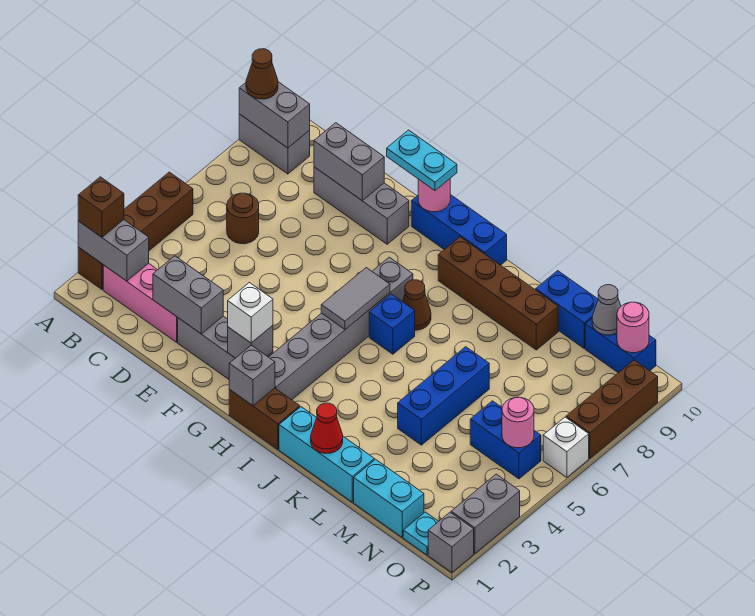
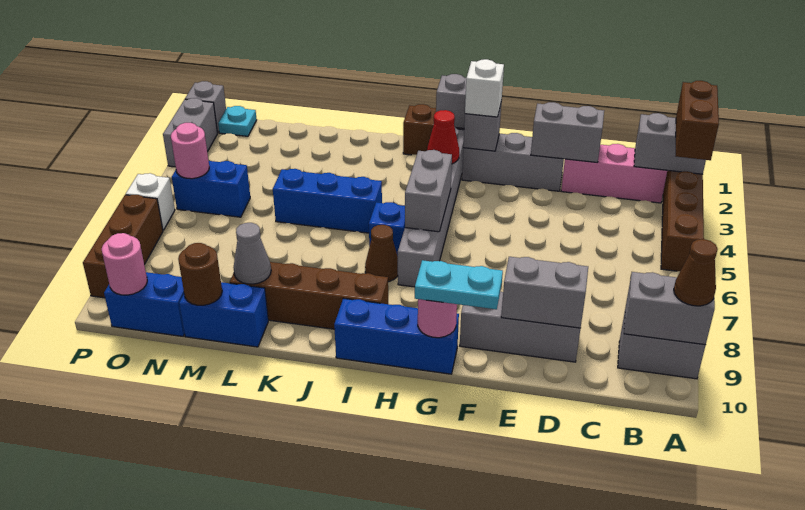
brown 1x1 brick [78,177,124,237] -> brown 1x2 brick [676,81,719,160]
brown 1x1 round brick [227,193,259,244] -> brown 1x1 round brick moved to [178,243,222,305]
grey 1x2 tile [321,268,390,329] -> grey 1x2 brick [405,150,452,232]
cyan 1x3 brick [279,407,374,502] -> none
red 1x1 cone [311,403,343,453] -> red 1x1 cone moved to [427,110,459,164]
blue 1x3 brick [398,347,489,445] -> blue 1x3 brick turned to [273,169,382,233]
cyan 1x2 brick [354,459,424,537] -> none
grey 1x1 cone [592,285,621,335] -> grey 1x1 cone moved to [233,223,271,284]

